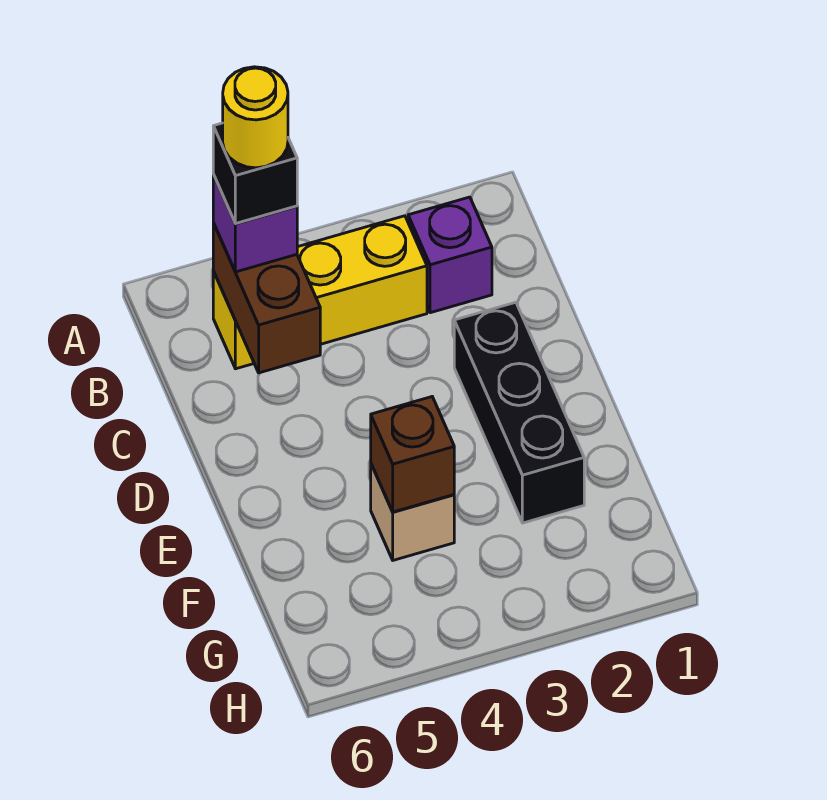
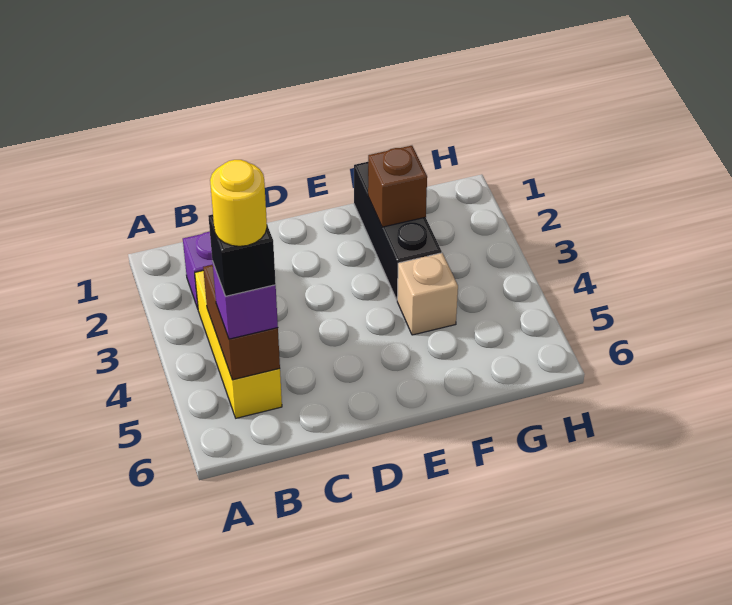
brown 1x2 brick [213,223,320,373] -> brown 1x2 brick turned to [203,265,280,380]
black 1x3 brick [454,302,584,523] -> black 1x3 brick turned to [354,162,442,300]
brown 1x1 brick [371,397,454,512] -> brown 1x1 brick moved to [368,146,427,227]

